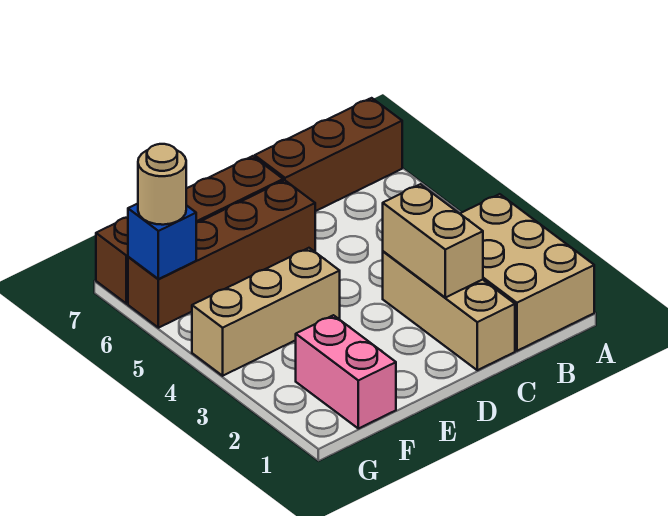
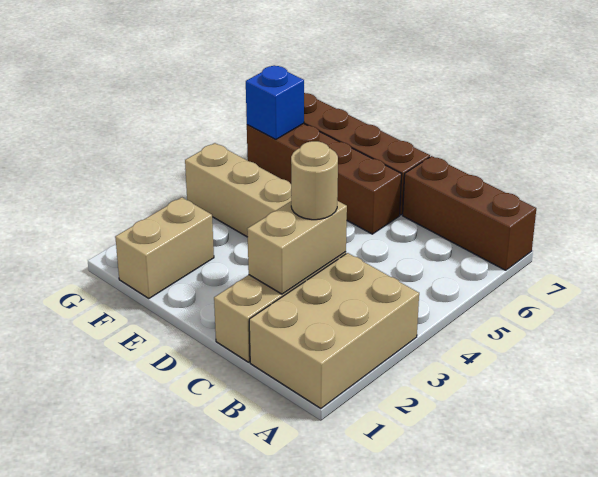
pink 1x2 brick [296,315,396,428] -> tan 1x2 brick [115,197,214,299]
tan 1x1 round brick [138,144,186,225] -> tan 1x1 round brick moved to [291,141,338,220]

